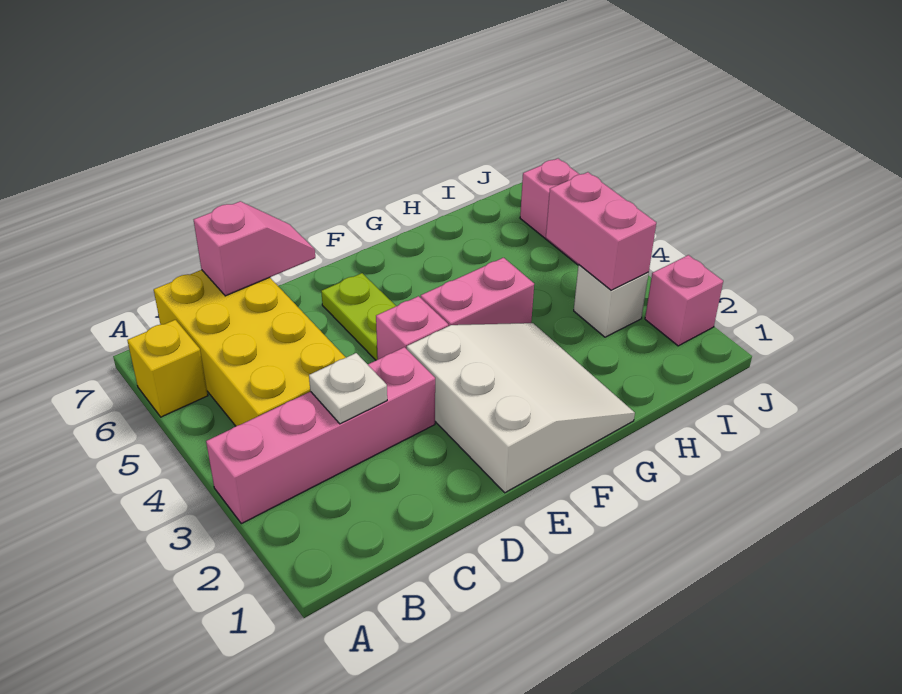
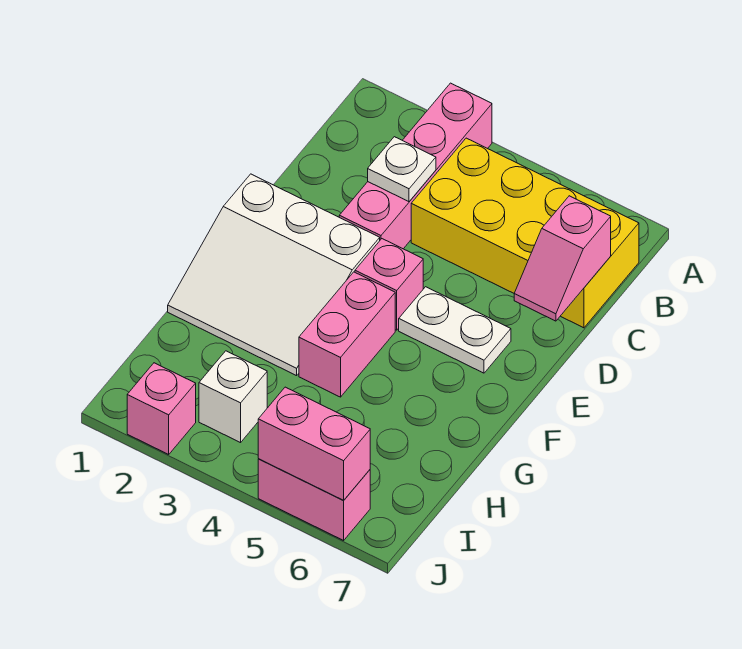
yellow 1x1 brick [127,320,208,417] -> none
lime 1x2 plate [321,273,396,360] -> white 1x2 plate [399,287,511,373]
pink 1x2 brick [546,172,656,290] -> pink 1x2 brick moved to [258,387,370,500]

